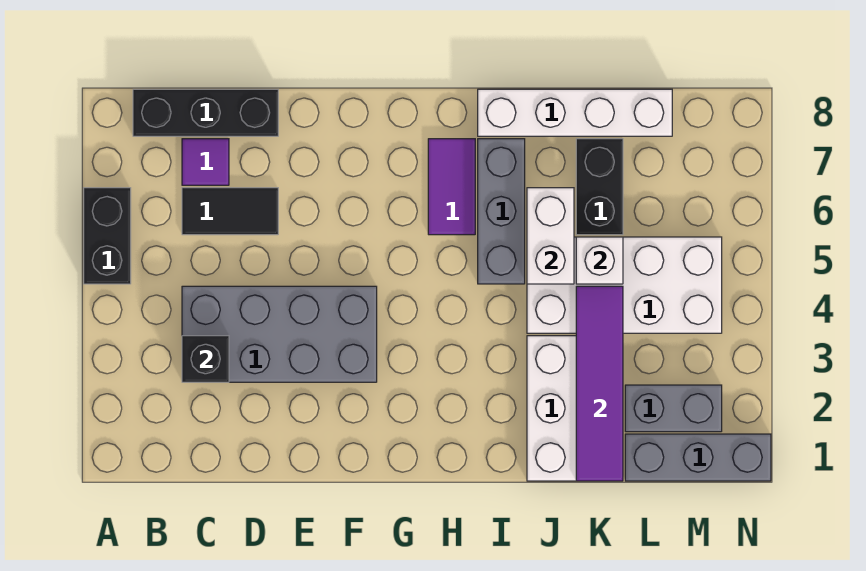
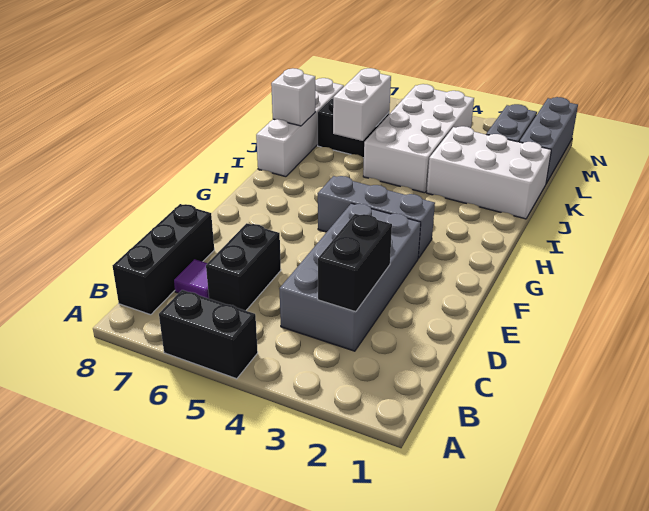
black 1x1 brick [182,336,229,382] -> black 1x2 brick [318,214,392,312]
black 1x2 tile [182,188,278,235] -> black 1x2 brick [206,223,281,311]
purple 1x2 tile [428,139,475,235] -> none
grey 1x3 brick [478,139,525,284] -> grey 1x3 brick moved to [318,176,435,258]
white 1x2 brick [527,188,574,284] -> white 1x2 brick turned to [333,68,391,141]
purple 1x4 tile [576,286,623,481] -> none
white 1x1 brick [576,237,623,284] -> white 1x1 brick moved to [271,68,315,126]

